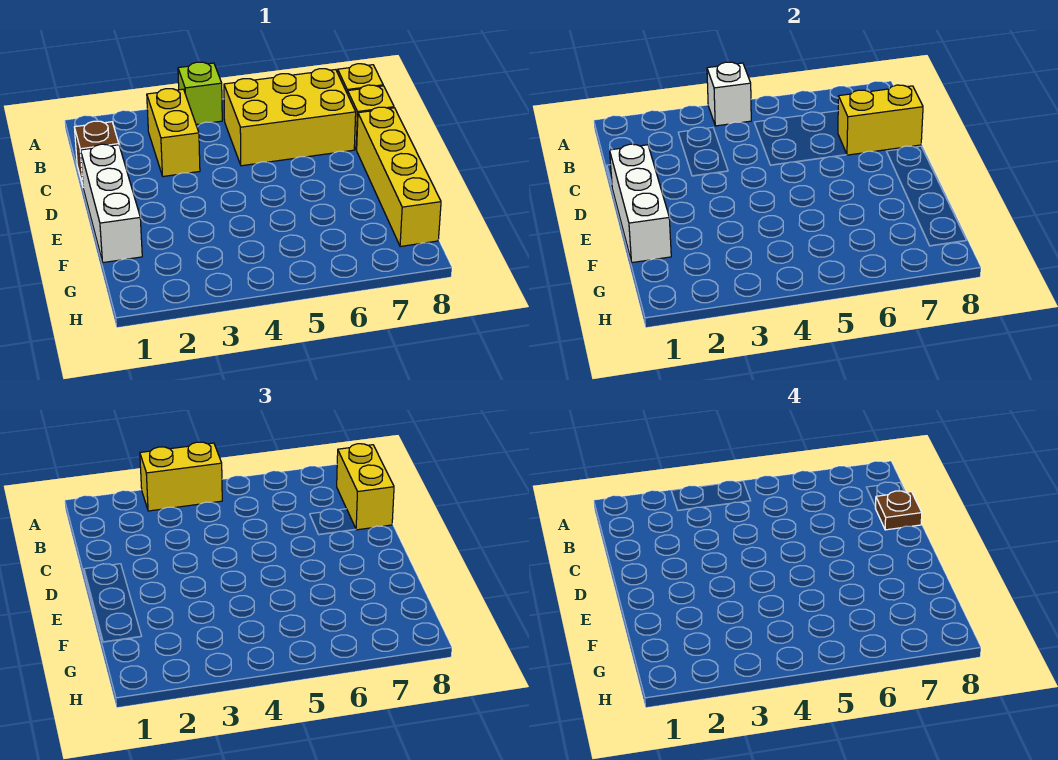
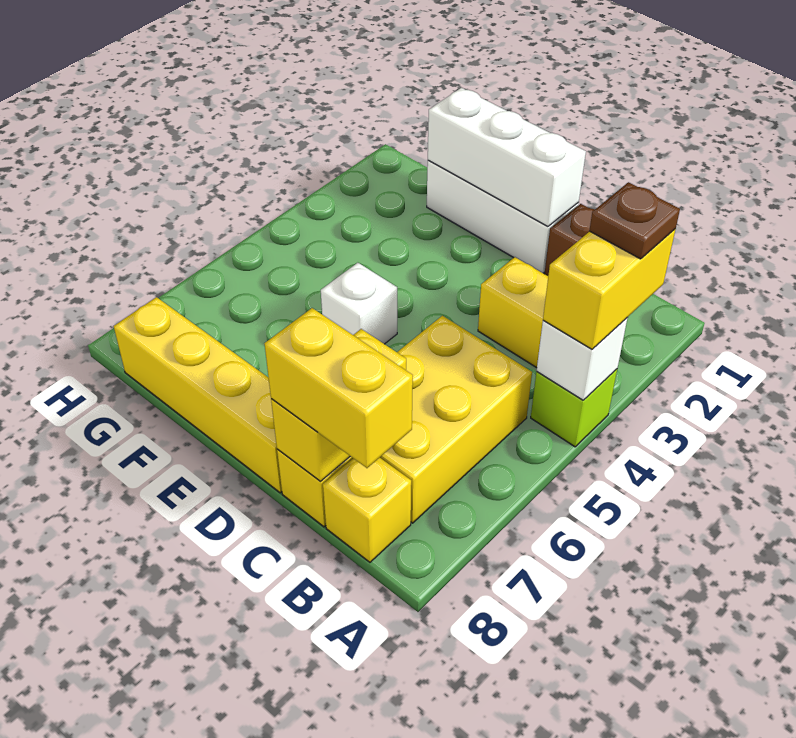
brown 1x1 plate [875,491,922,530] -> brown 1x1 plate moved to [589,182,680,259]
none -> white 1x1 brick [321,263,397,344]

